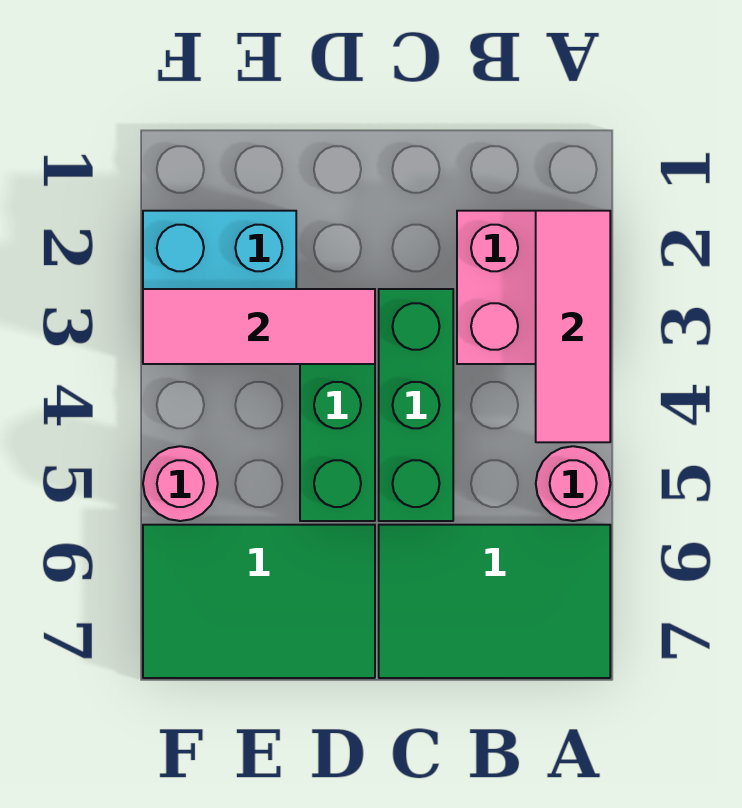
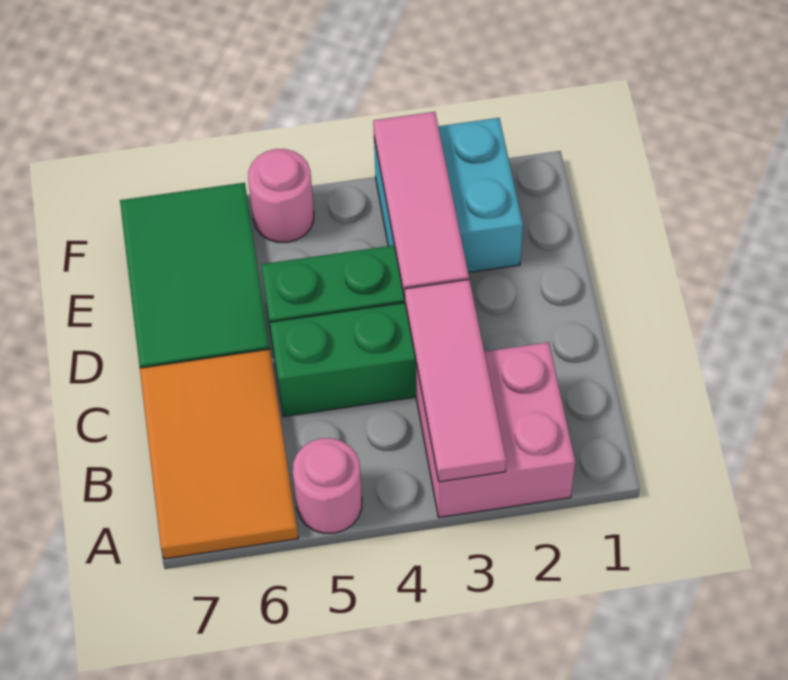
pink 1x3 tile [536,211,610,442] -> pink 1x3 tile turned to [405,280,506,482]
green 2x3 tile [379,525,610,678] -> orange 2x3 tile [140,349,298,559]

